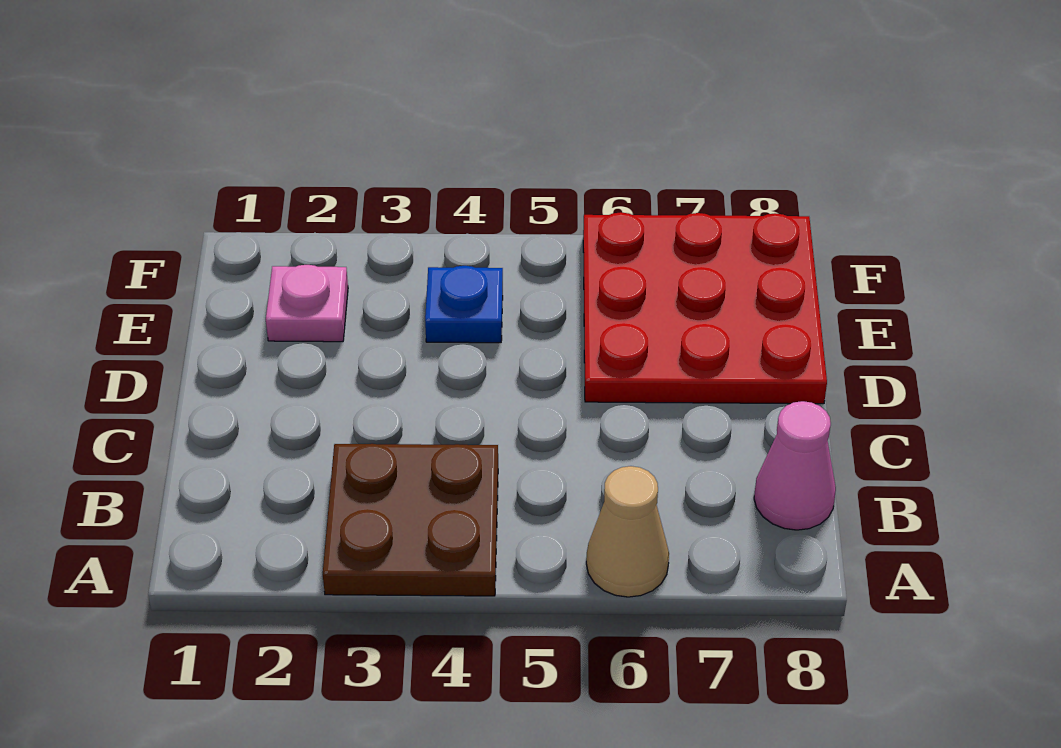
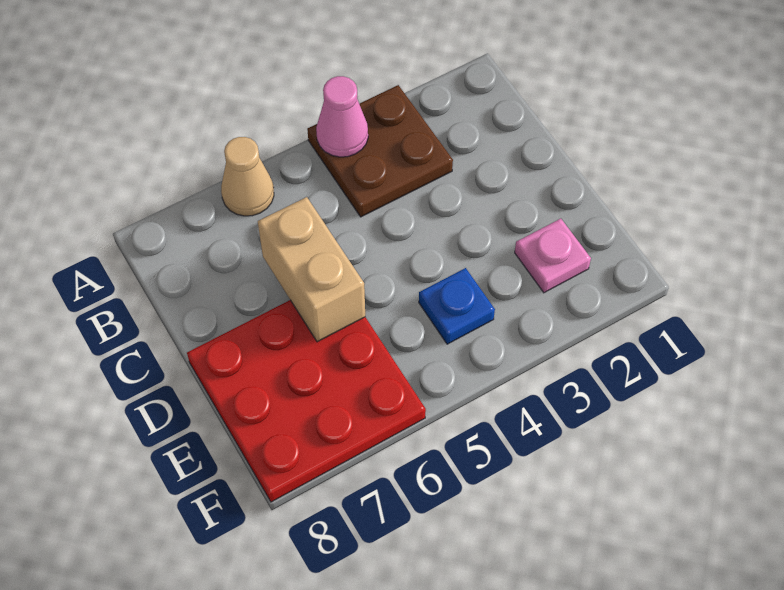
pink 1x1 cone [754,401,836,530] -> pink 1x1 cone moved to [316,76,368,157]
none -> tan 1x2 brick [258,197,365,342]

